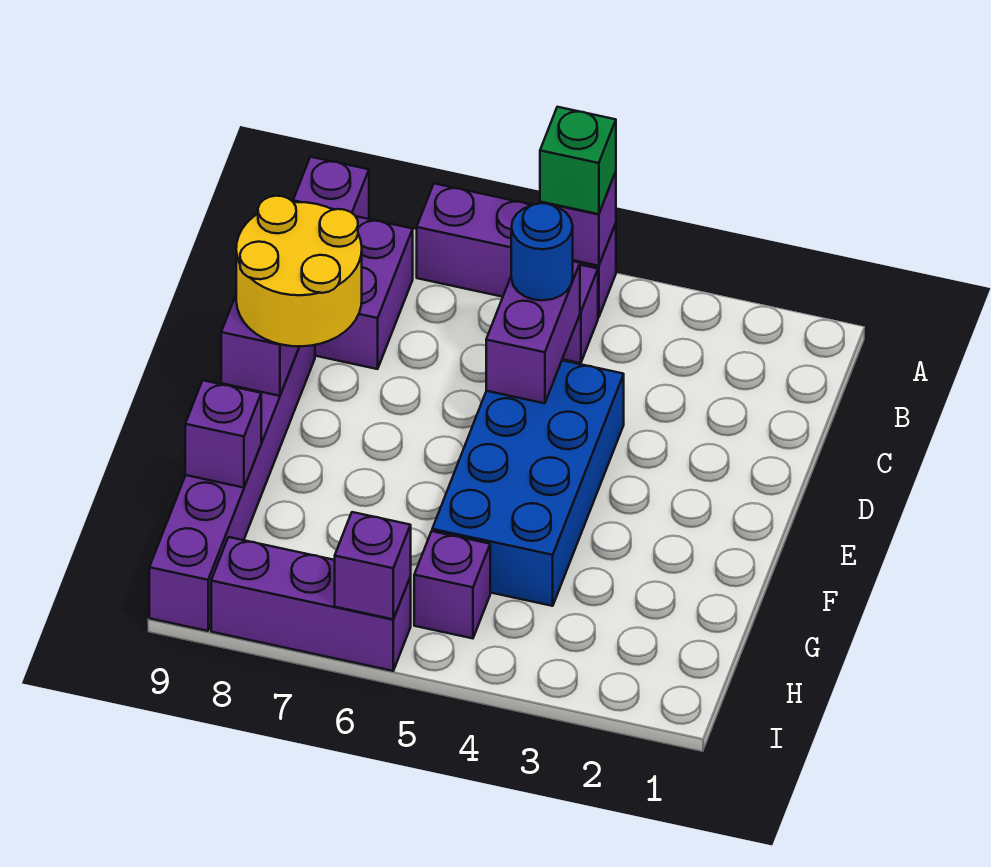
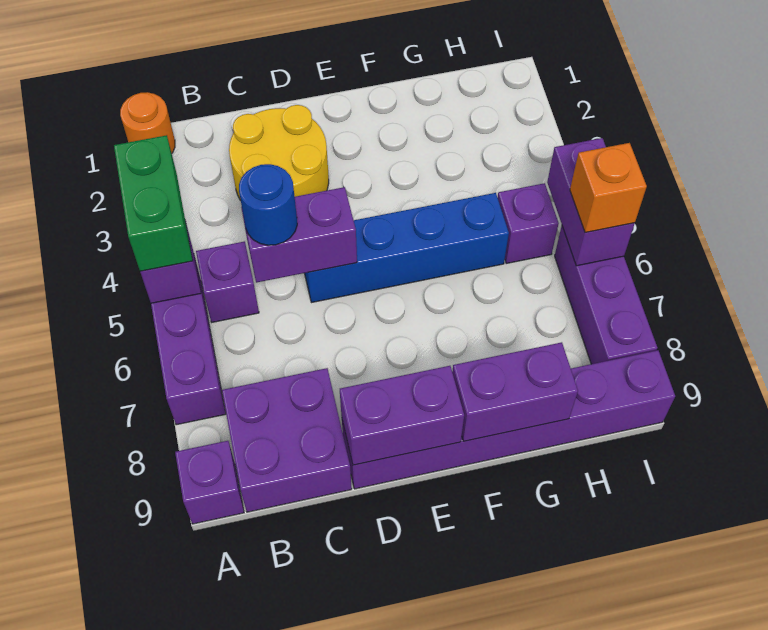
none -> orange 1x1 round brick [120,92,175,153]
green 1x1 brick [540,107,616,214] -> green 1x2 brick [114,135,193,271]
blue 2x4 brick [432,360,624,606] -> blue 1x4 brick [305,193,509,303]
yellow 2x2 round brick [236,196,362,346] -> yellow 2x2 round brick moved to [229,105,329,201]
purple 1x1 brick [185,380,261,488] -> purple 1x2 brick [452,342,578,441]
purple 1x1 brick [335,512,411,619] -> purple 1x2 brick [547,138,635,266]
none -> orange 1x1 brick [570,143,647,233]

